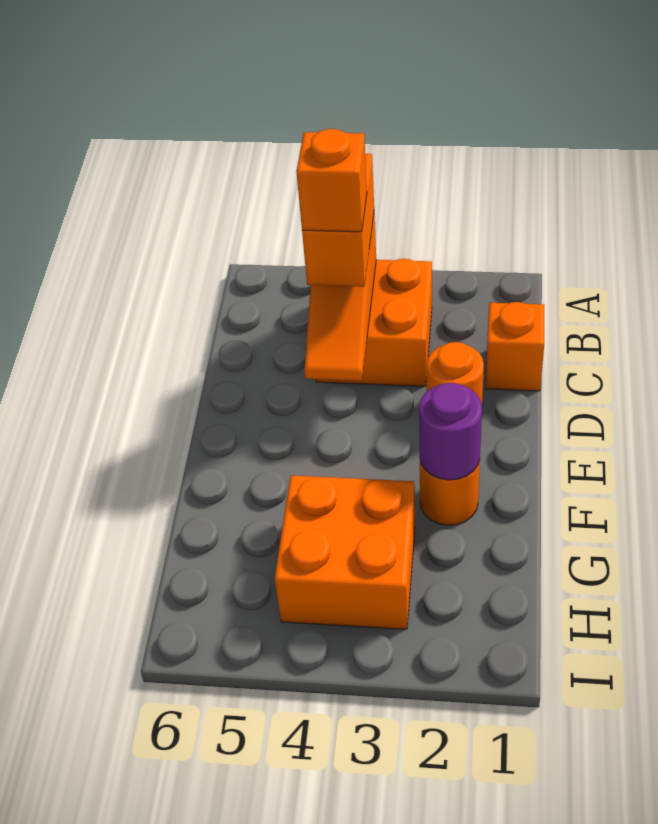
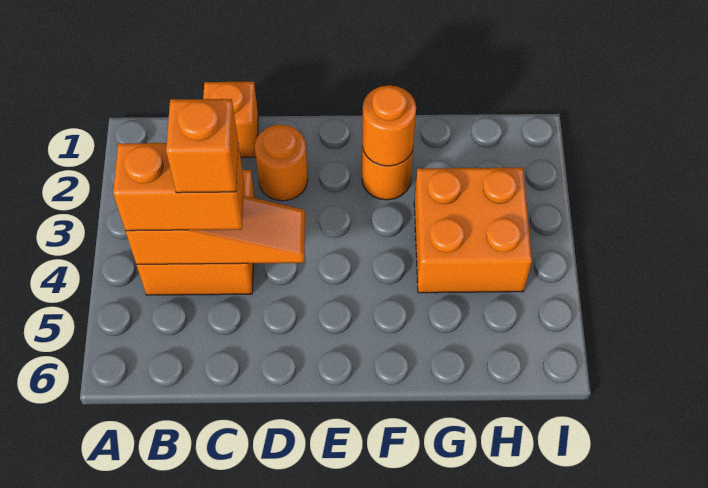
purple 1x1 round brick [419,383,482,480] -> orange 1x1 round brick [362,85,416,166]

